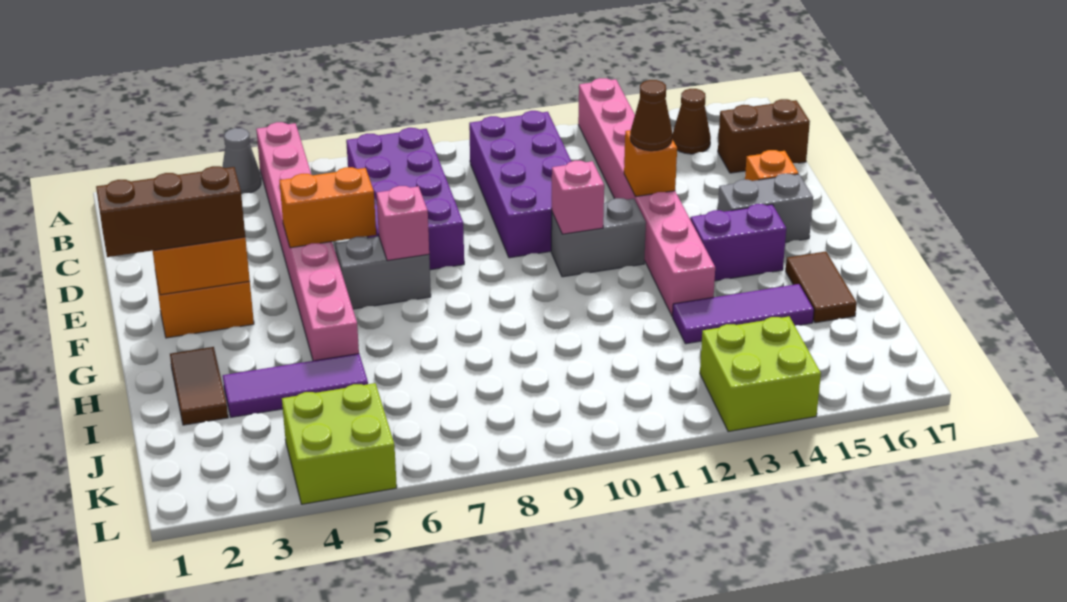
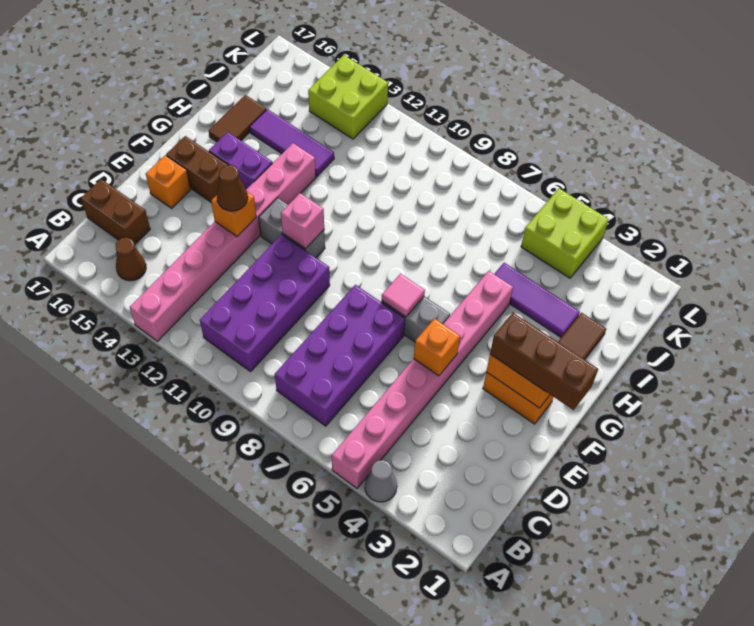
orange 1x2 brick [279,167,376,248] -> orange 1x1 brick [414,319,460,376]
pink 1x1 brick [377,186,429,261] -> pink 1x1 tile [382,274,425,317]
grey 1x2 brick [718,174,813,242] -> brown 1x2 brick [166,136,228,202]

